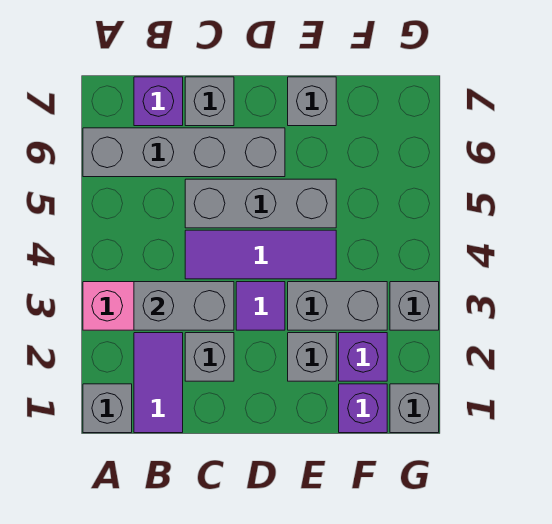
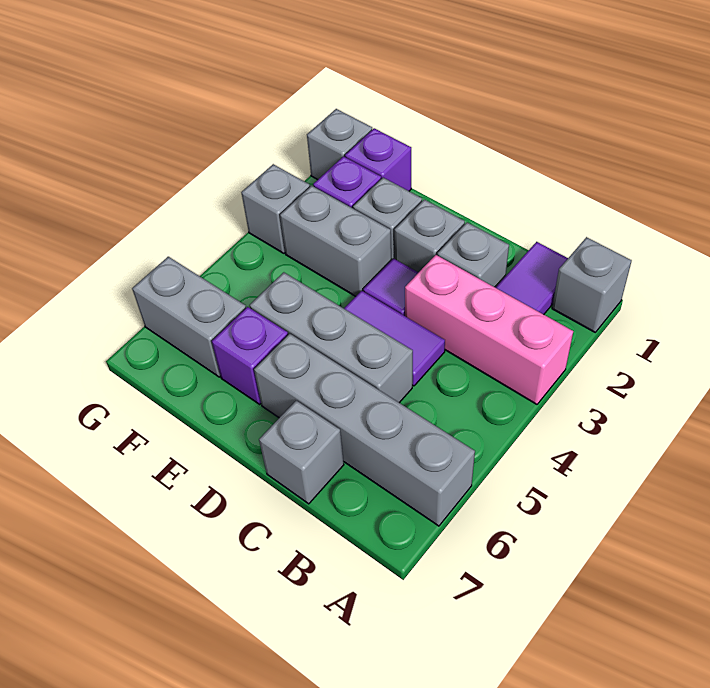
grey 1x2 brick [134,282,234,330] -> grey 1x2 brick moved to [132,257,246,377]
purple 1x1 brick [134,77,183,126] -> purple 1x1 brick moved to [212,307,288,404]
purple 1x3 tile [185,230,336,279] -> purple 1x2 tile [344,291,445,386]
grey 1x1 brick [288,77,336,126] -> grey 1x1 brick moved to [394,200,465,273]

